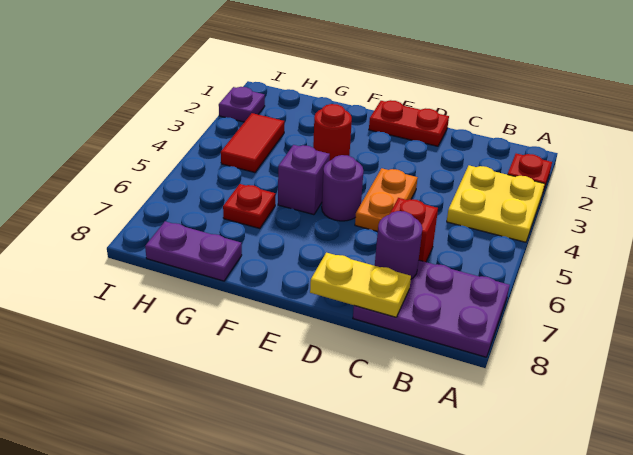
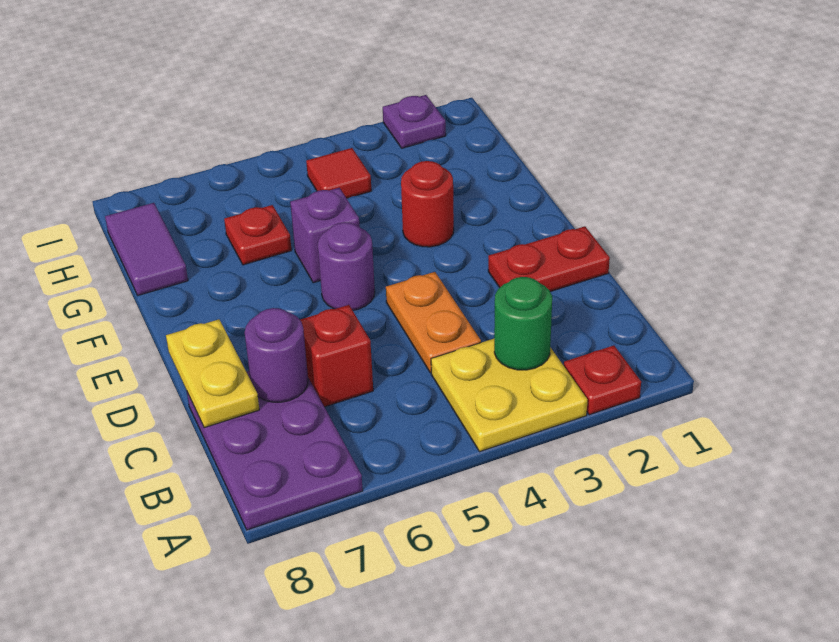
none -> green 1x1 round brick [494,277,552,370]
red 1x2 plate [369,100,449,146] -> red 1x2 plate turned to [488,226,610,292]
orange 1x2 plate [355,168,418,231] -> orange 1x2 plate turned to [386,272,481,373]
purple 1x2 plate [145,221,242,281] -> purple 1x2 tile [105,203,188,295]
red 1x2 tile [221,113,284,173] -> red 1x1 tile [306,148,371,198]

